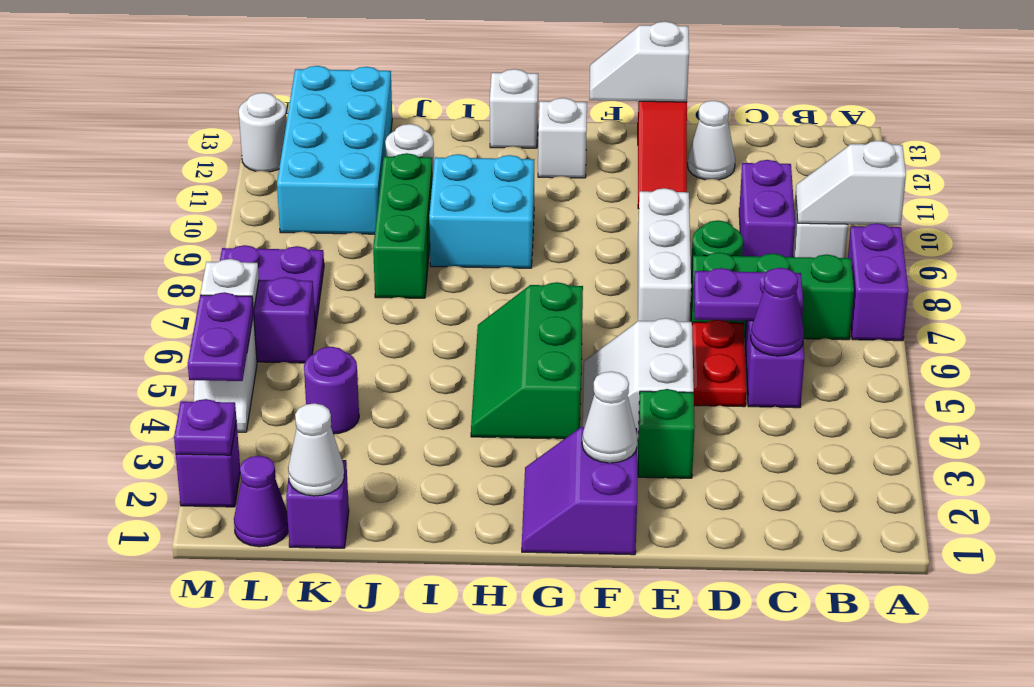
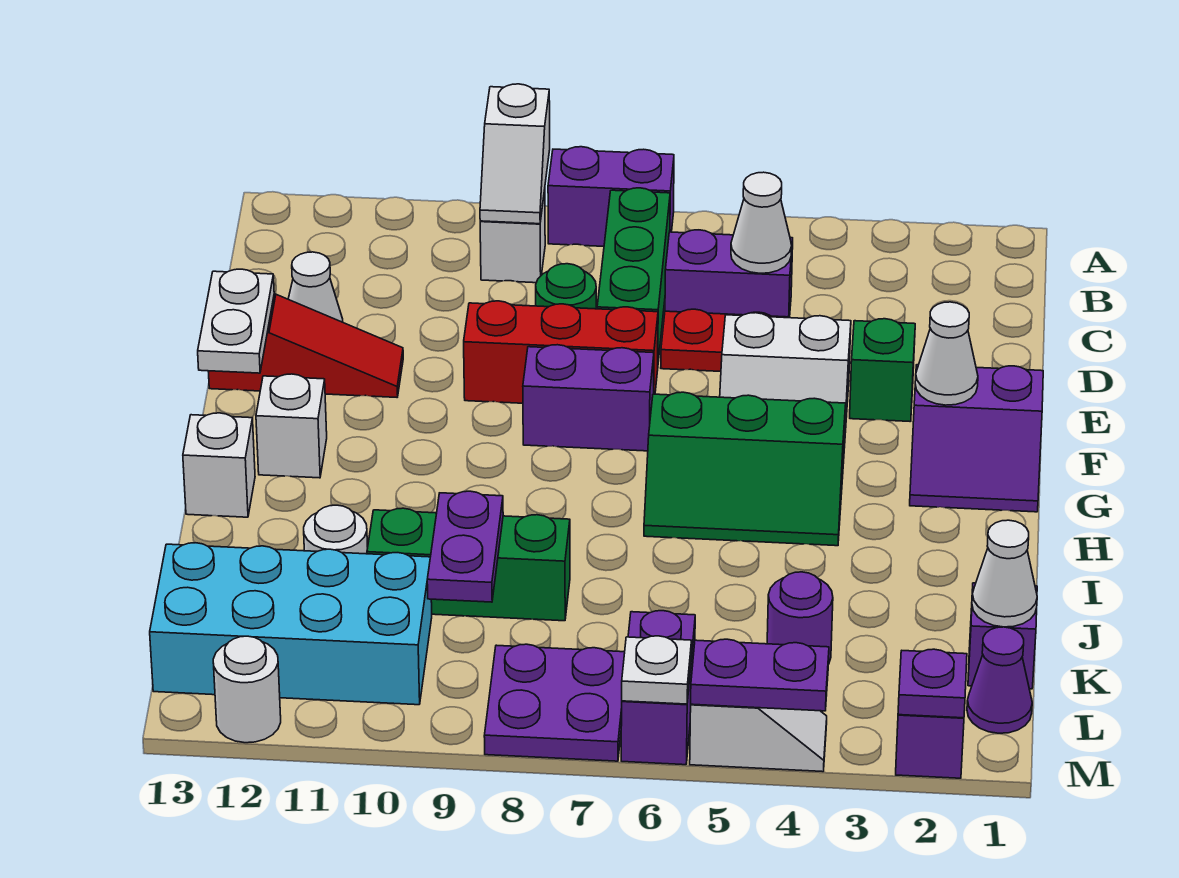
purple 1x1 cone [751,268,804,356] -> white 1x1 cone [731,172,792,273]
purple 1x2 plate [694,268,803,321] -> purple 1x2 plate moved to [427,491,503,602]
purple 1x2 brick [739,160,795,257] -> purple 1x2 brick moved to [523,345,654,451]
white 1x3 brick [638,188,691,322] -> red 1x3 brick [464,301,658,403]
white 1x2 slope [589,22,689,102] -> white 1x2 plate [198,269,274,373]
cyan 2x2 brick [429,154,534,268] -> none

